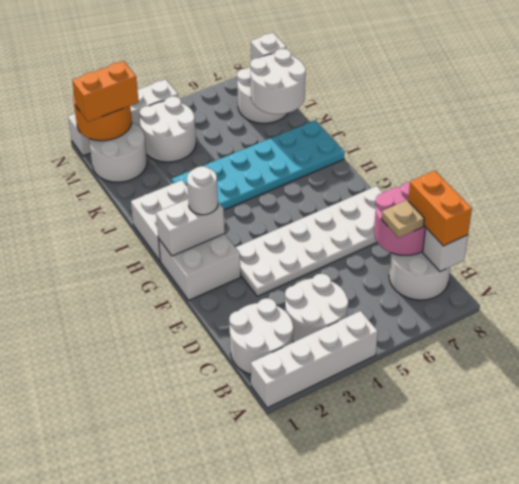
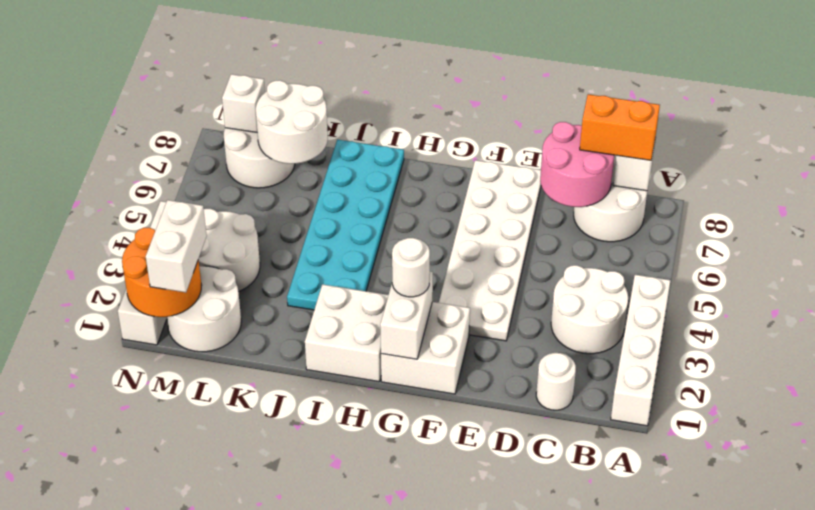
white 2x2 round brick [229,298,293,374] -> white 1x1 round brick [536,353,576,410]
tan 1x1 plate [382,200,424,238] -> none
orange 1x2 brick [72,61,139,122] -> white 1x2 brick [146,200,207,293]

